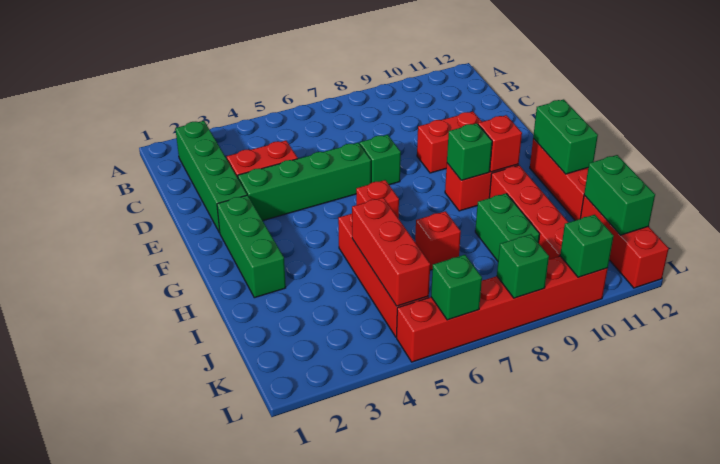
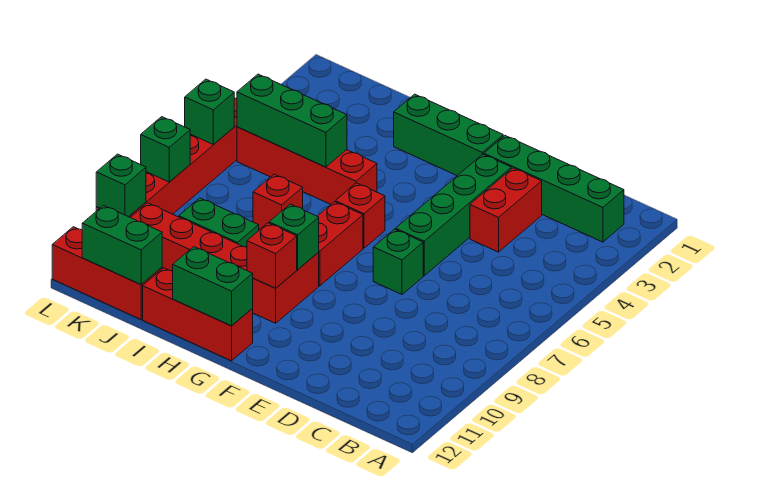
red 1x2 brick [417,112,482,173] -> red 1x2 brick moved to [317,202,363,286]
red 1x3 brick [352,198,430,306] -> green 1x3 brick [237,74,347,167]

